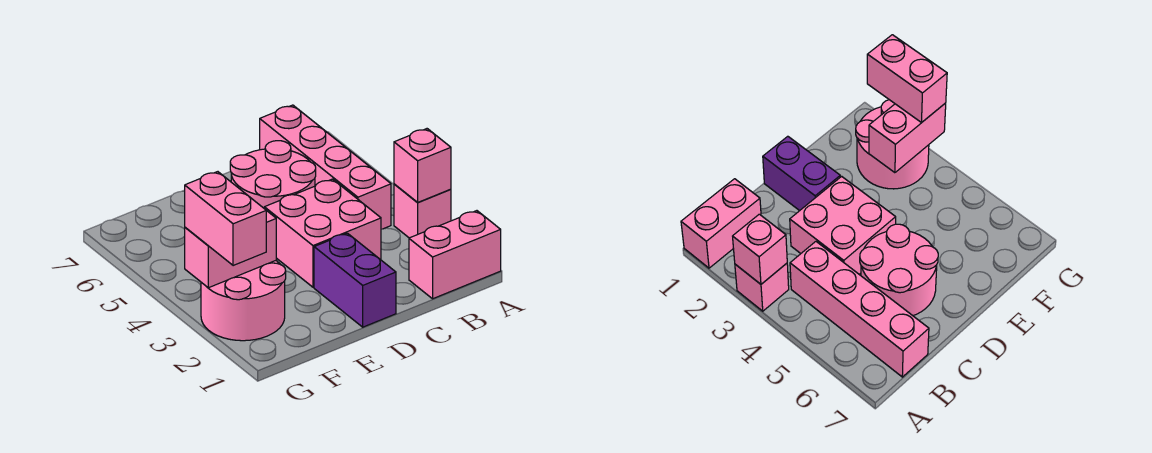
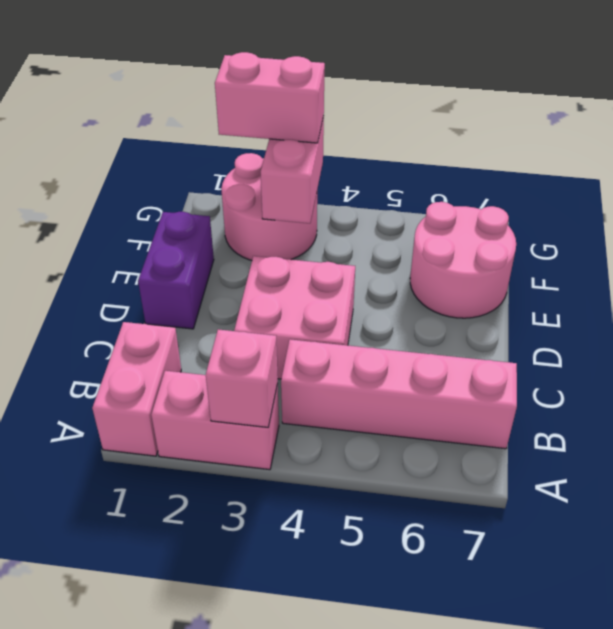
pink 1x1 brick [394,184,451,238] -> pink 1x2 brick [151,371,279,470]
pink 2x2 round brick [230,141,316,208] -> pink 2x2 round brick moved to [410,202,516,318]
purple 1x2 brick [314,233,396,327] -> purple 1x2 brick turned to [138,212,214,329]

